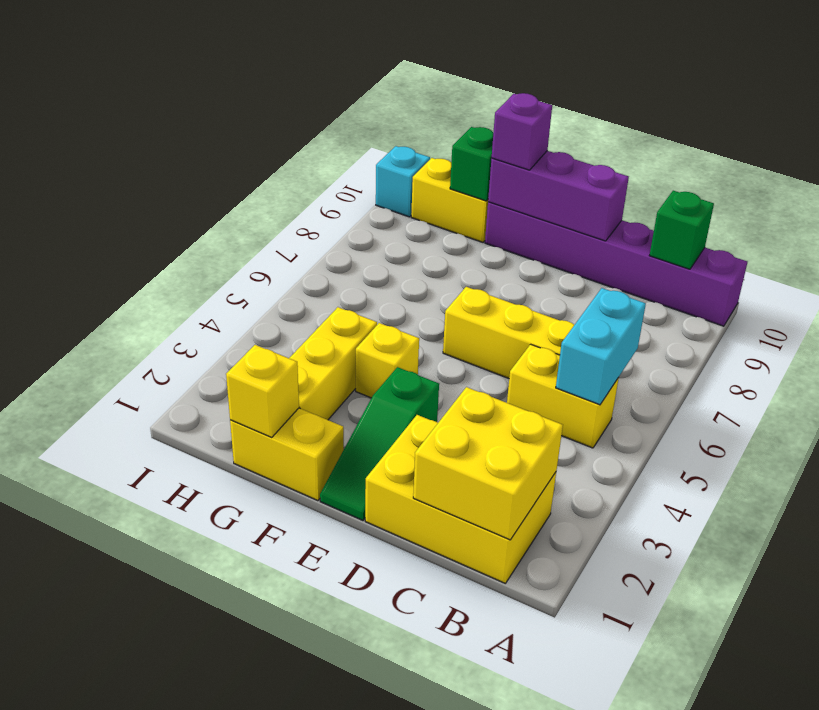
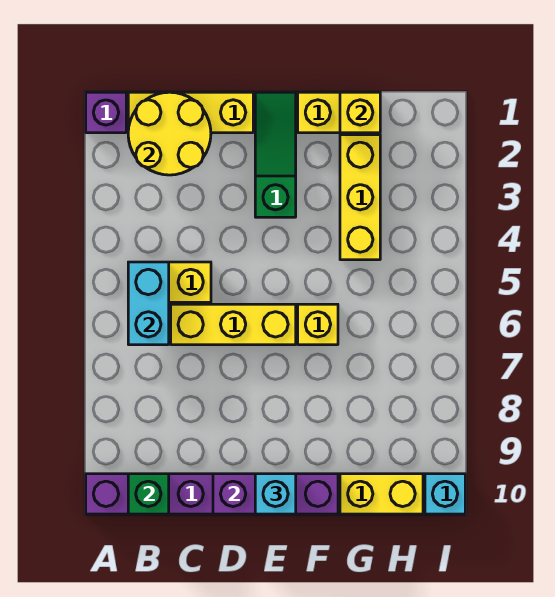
yellow 2x3 brick [365,415,556,584] -> yellow 1x3 brick [128,92,253,133]
yellow 2x2 brick [413,387,563,540] -> yellow 2x2 round brick [128,92,211,175]
none -> cyan 1x1 brick [255,474,296,514]
yellow 1x1 brick [356,323,419,398] -> yellow 1x1 brick moved to [298,304,338,345]
purple 1x1 brick [492,93,552,170] -> purple 1x1 brick moved to [86,92,126,133]
green 1x1 brick [450,127,493,201] -> none

